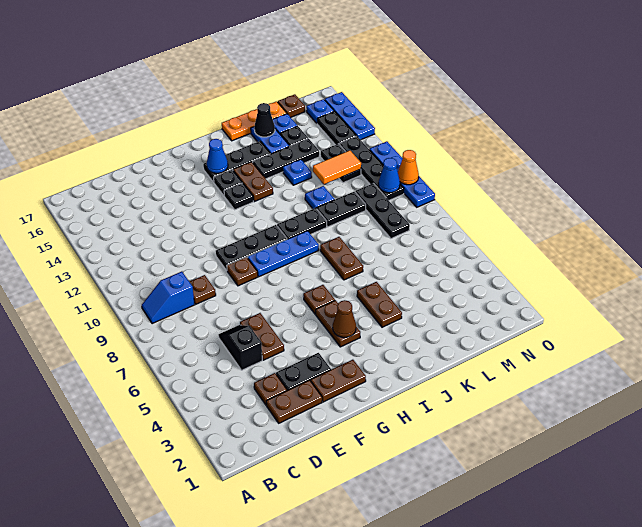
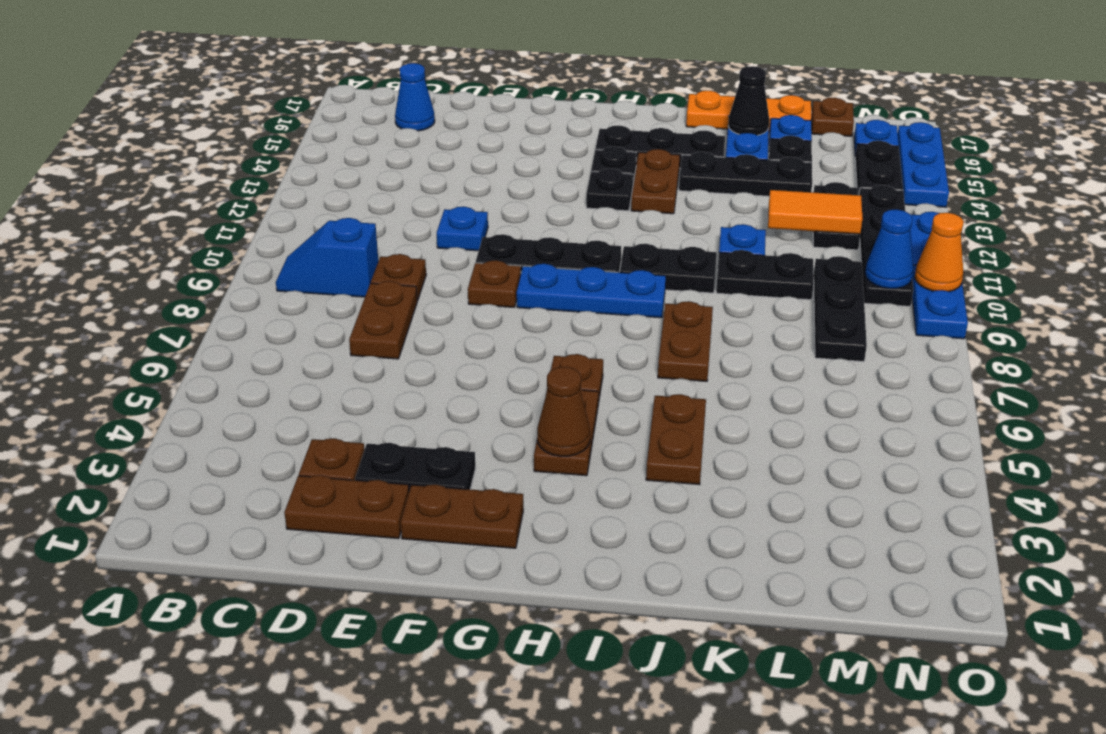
black 1x2 slope [218,325,262,370] -> none
brown 1x2 plate [240,313,284,360] -> brown 1x2 plate moved to [349,281,418,359]
blue 1x1 cone [207,139,228,173] -> blue 1x1 cone moved to [395,63,435,131]
blue 1x1 plate [283,159,312,185] -> blue 1x1 plate moved to [437,207,488,251]

